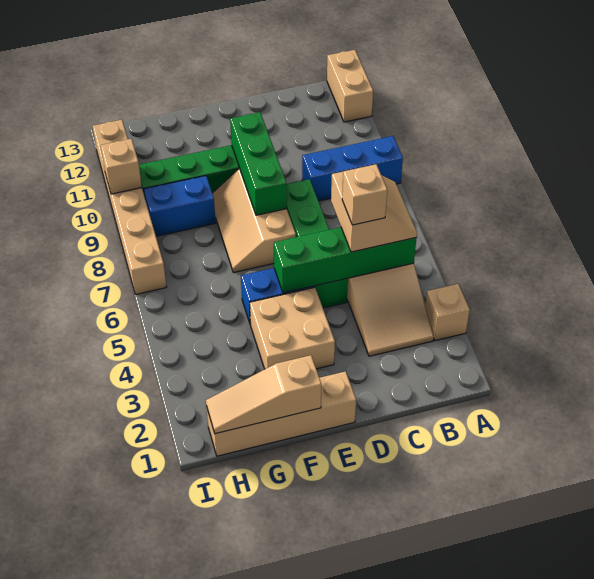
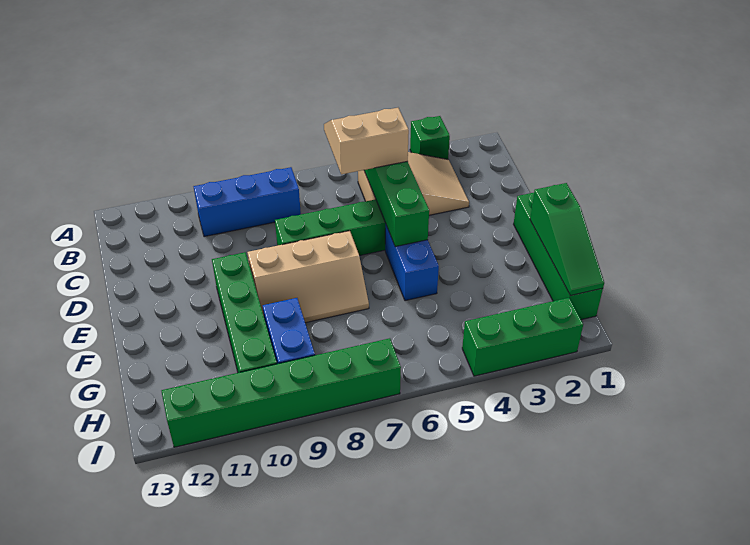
tan 1x1 brick [425,284,470,341] -> green 1x1 brick [410,116,450,159]
blue 1x3 brick [302,136,403,201] -> blue 1x3 brick turned to [194,167,301,237]
tan 1x2 brick [327,50,373,122] -> none
tan 1x1 brick [342,164,387,225] -> none
tan 1x4 brick [206,371,356,456] -> green 1x4 brick [514,193,603,320]
tan 2x2 brick [250,287,335,369] -> none
green 1x3 brick [230,112,287,215] -> green 1x3 brick moved to [462,298,583,376]
tan 1x3 slope [206,355,321,434] -> green 1x3 slope [530,183,604,296]
tan 1x6 brick [93,120,166,295] -> green 1x6 brick [162,338,401,447]
tan 1x1 brick [101,139,142,194] -> none

